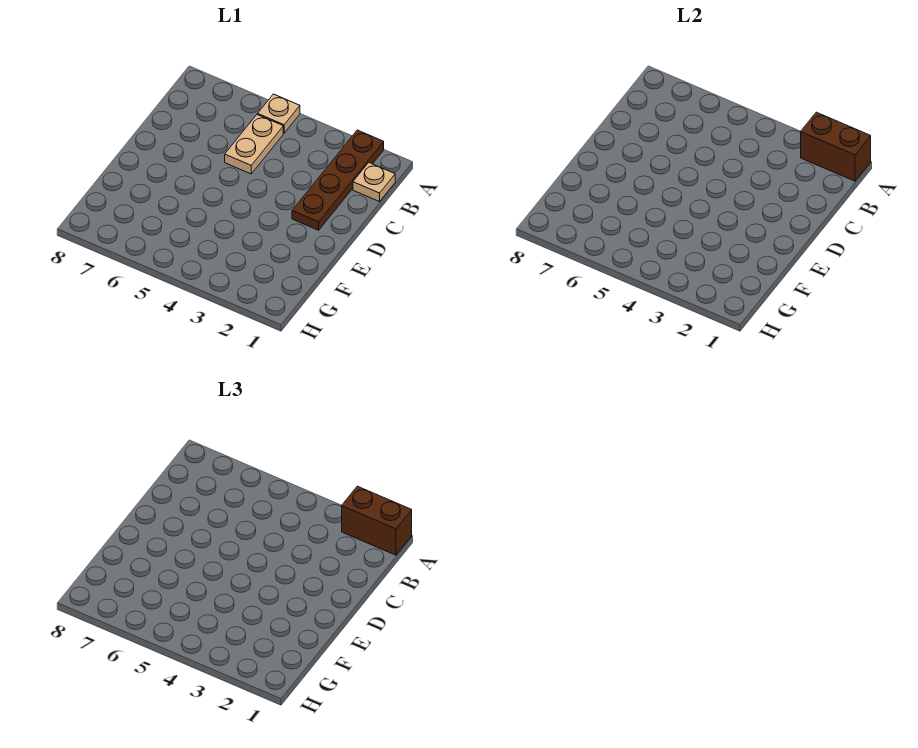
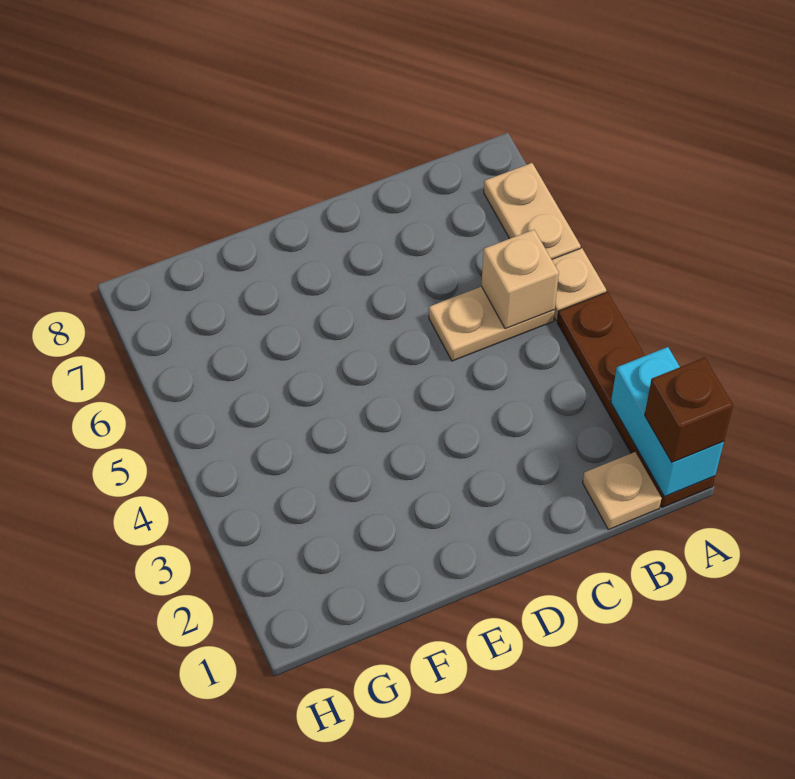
brown 1x2 brick [801,112,871,181] -> cyan 1x2 brick [611,347,724,496]
brown 1x2 brick [342,486,412,555] -> brown 1x1 brick [645,358,733,462]
brown 1x4 plate [292,130,384,230] -> brown 1x4 plate turned to [557,292,715,507]
none -> tan 1x2 plate [484,163,581,259]
none -> tan 1x1 brick [481,230,559,329]

